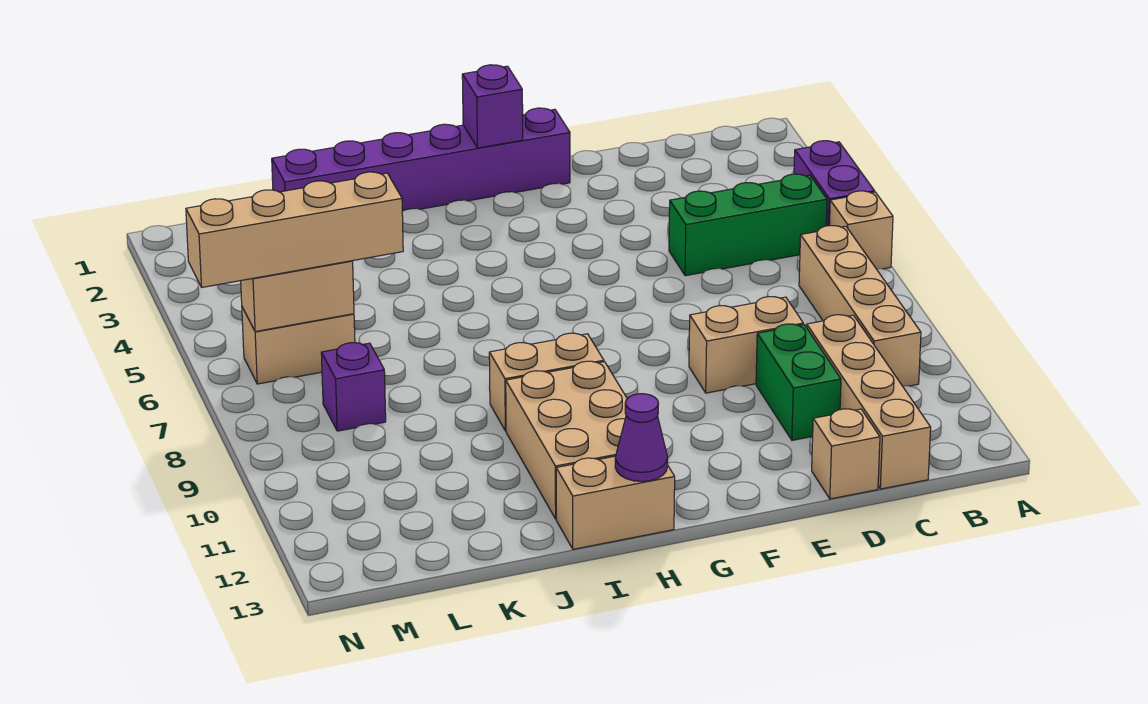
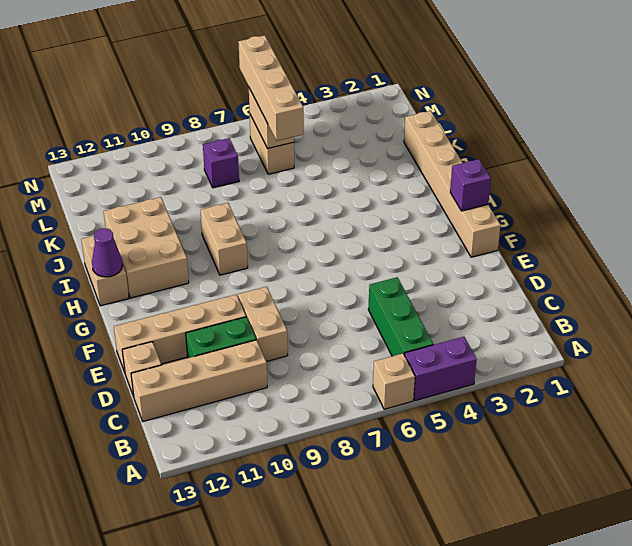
tan 1x4 brick [799,225,921,386] -> tan 1x4 brick moved to [114,295,246,372]
purple 1x6 brick [272,108,570,211] -> tan 1x6 brick [404,111,501,257]
tan 2x3 brick [506,361,627,519] -> tan 2x3 brick turned to [104,197,189,298]

